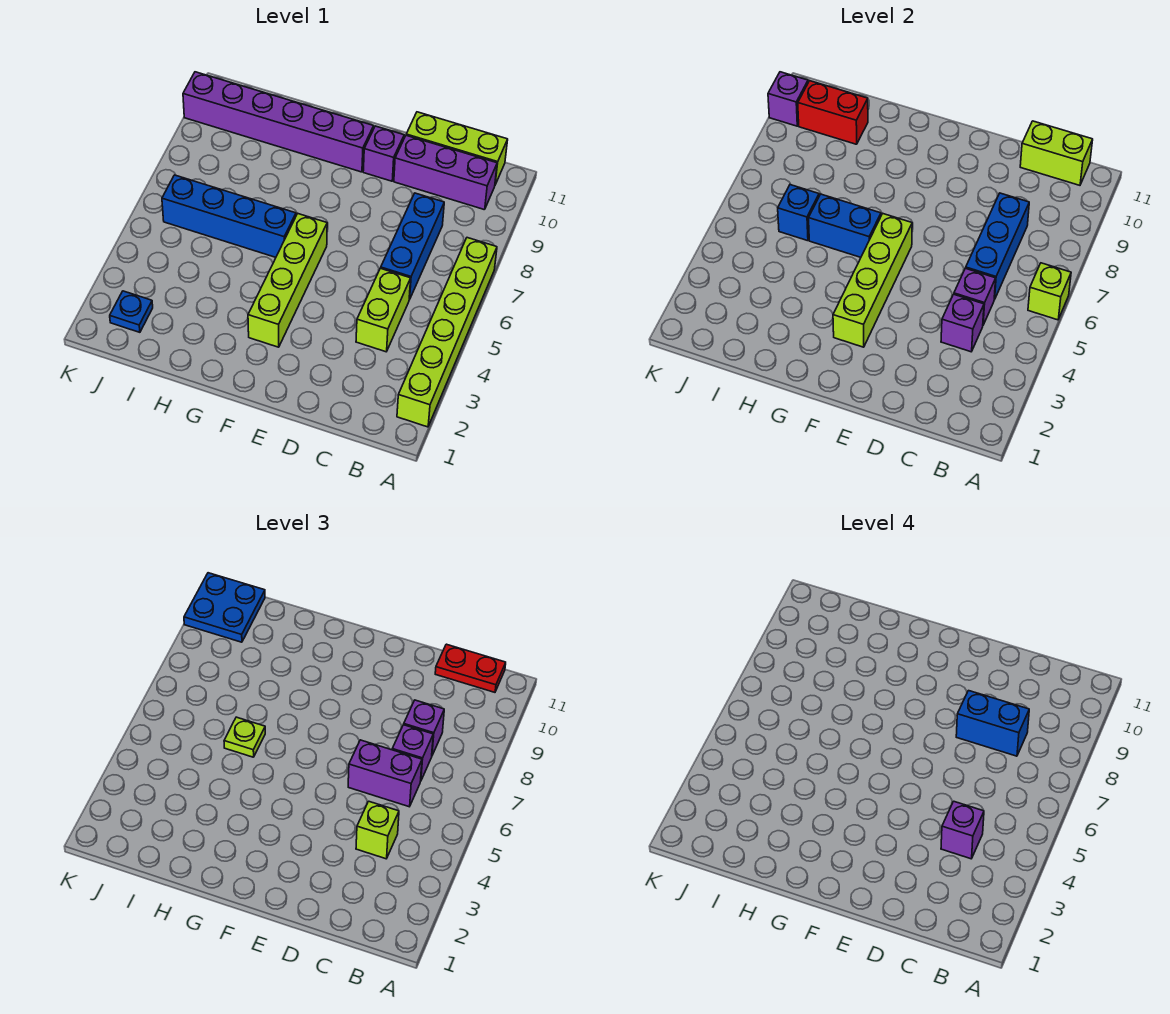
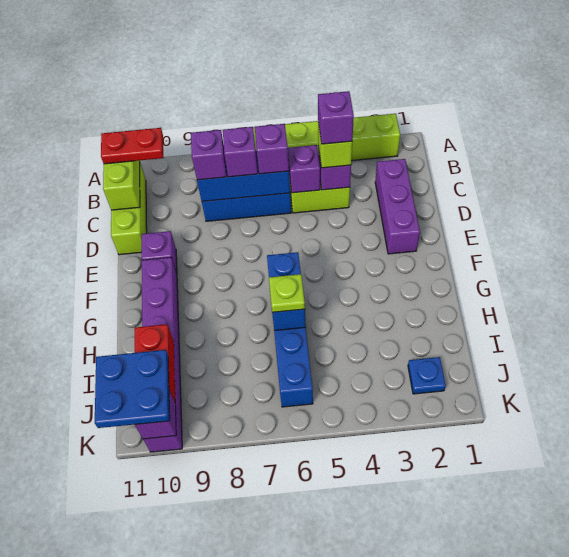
lime 1x1 brick [1028,263,1071,320] -> none
purple 1x3 brick [394,135,497,210] -> purple 1x3 brick moved to [375,159,420,254]
red 1x2 plate [435,644,506,692] -> red 1x2 plate turned to [101,128,164,164]
purple 1x2 brick [348,740,422,807] -> purple 1x1 brick [255,124,289,174]
blue 1x2 brick [956,691,1029,756] -> none
lime 1x4 brick [248,213,327,347] -> none
lime 1x4 brick [833,213,912,347] -> none
blue 1x1 brick [778,185,819,241] -> none

